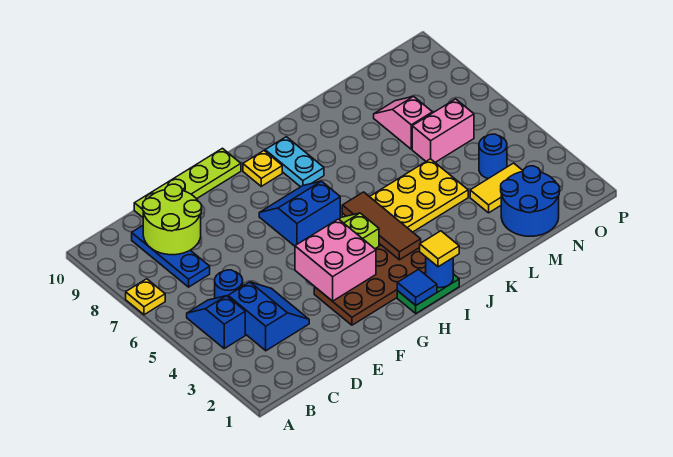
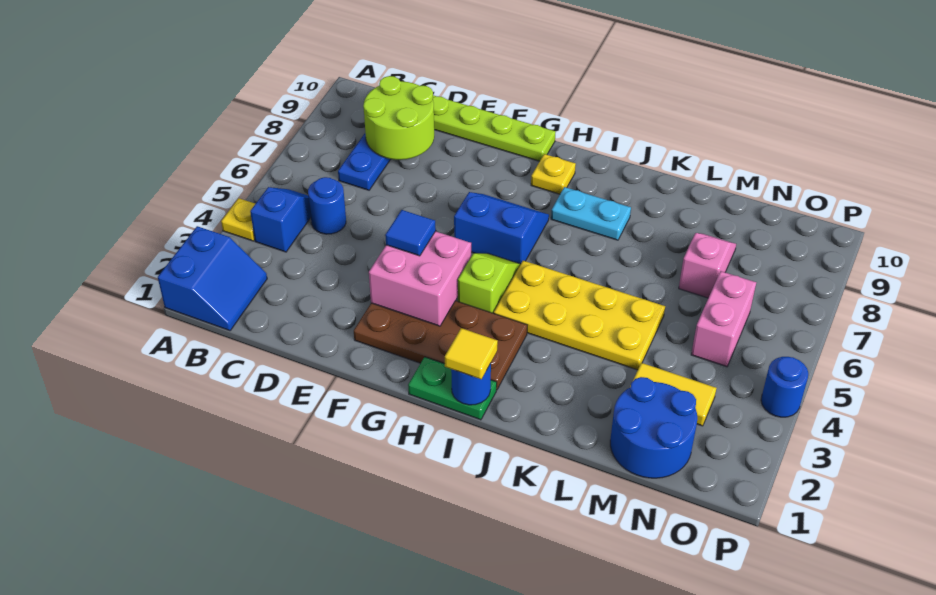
yellow 1x1 plate [126,279,165,315] -> yellow 1x1 plate moved to [221,198,255,241]
blue 2x2 slope [228,282,309,351] -> blue 2x2 slope moved to [158,226,267,331]
blue 1x1 tile [397,269,437,305] -> blue 1x1 tile moved to [385,210,436,256]
brown 1x3 tile [342,192,421,260] -> none
cyan 1x2 plate [265,137,324,187] -> cyan 1x2 plate turned to [551,187,631,240]
pink 1x2 brick [412,99,474,162] -> pink 1x2 brick turned to [691,271,756,367]
blue 1x1 round brick [479,134,507,179] -> blue 1x1 round brick moved to [761,357,808,417]

